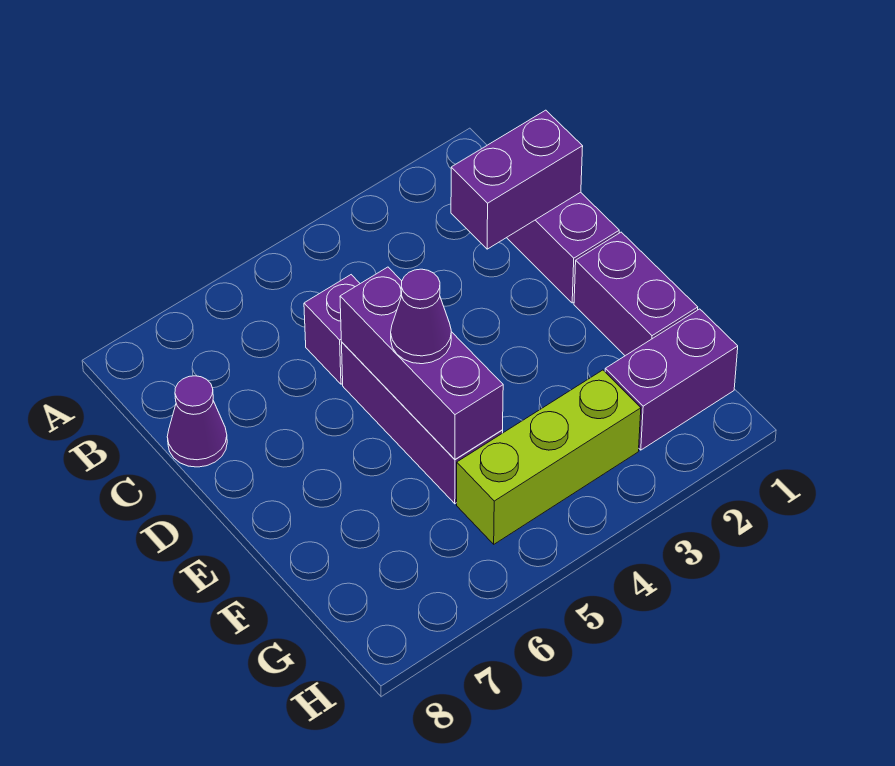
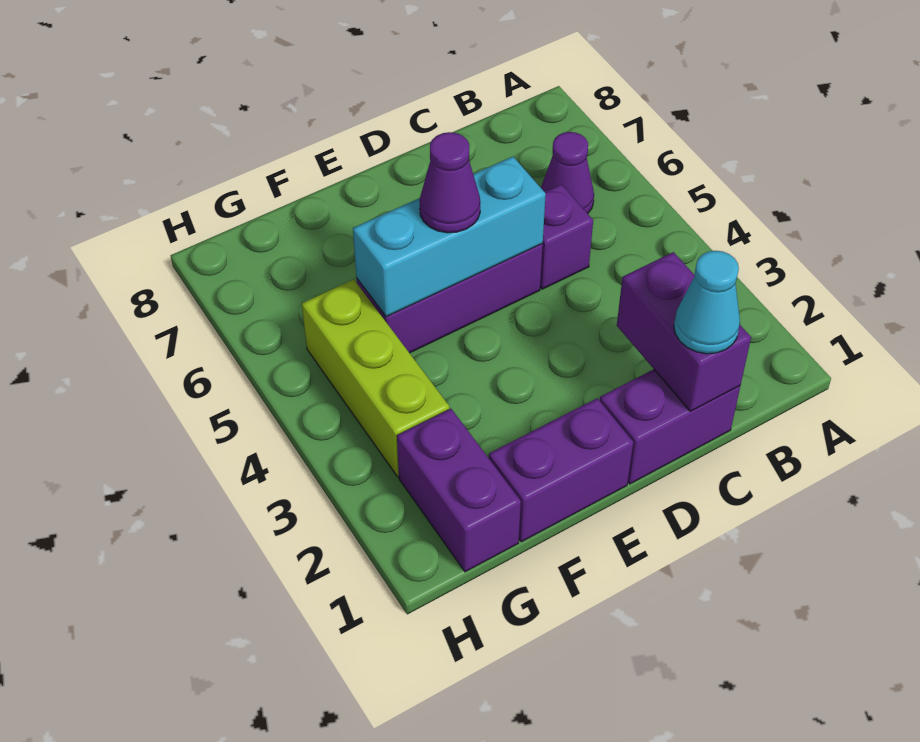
none -> cyan 1x1 cone [674,251,740,354]
purple 1x1 cone [167,376,227,467] -> purple 1x1 cone moved to [541,132,594,214]
purple 1x3 brick [340,267,503,459] -> cyan 1x3 brick [353,157,546,317]

